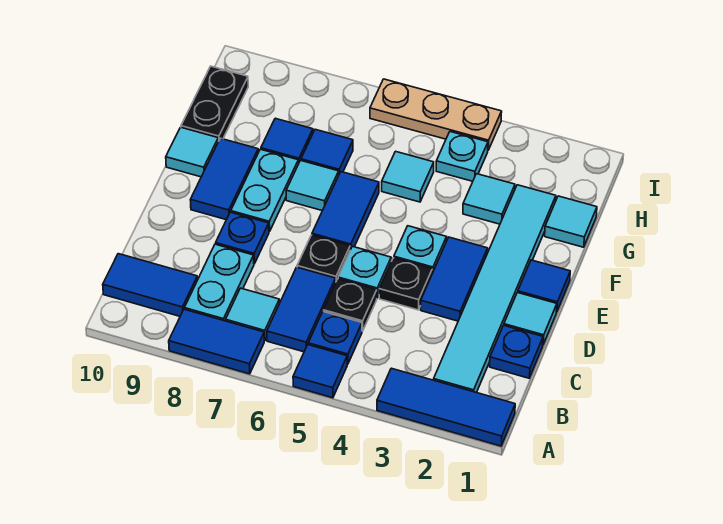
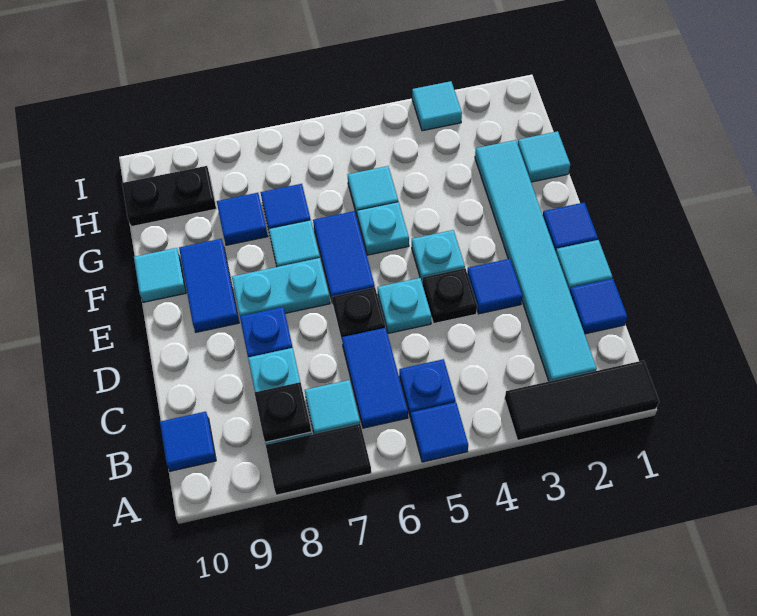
blue 1x3 tile [377,368,515,446] -> black 1x3 tile [505,360,659,440]
blue 1x2 tile [169,309,264,374] -> black 1x2 tile [266,424,371,495]
blue 1x2 tile [103,254,198,316] -> blue 1x1 tile [160,412,216,471]
blue 1x1 plate [490,325,543,378] -> blue 1x1 tile [570,279,627,334]
black 1x1 plate [323,279,377,331] -> black 1x1 plate moved to [254,382,311,442]
blue 1x2 tile [421,237,488,321] -> blue 1x1 tile [467,259,523,314]
cyan 1x2 plate [231,149,298,232] -> cyan 1x2 plate turned to [232,258,330,316]
cyan 1x1 tile [463,174,515,224] -> cyan 1x1 tile moved to [412,81,462,131]
black 1x2 plate [181,66,248,141] -> black 1x2 plate turned to [122,166,216,227]
cyan 1x1 plate [436,132,488,181] -> cyan 1x1 plate moved to [357,202,409,255]
tan 1x3 plate [370,79,502,150] -> none

